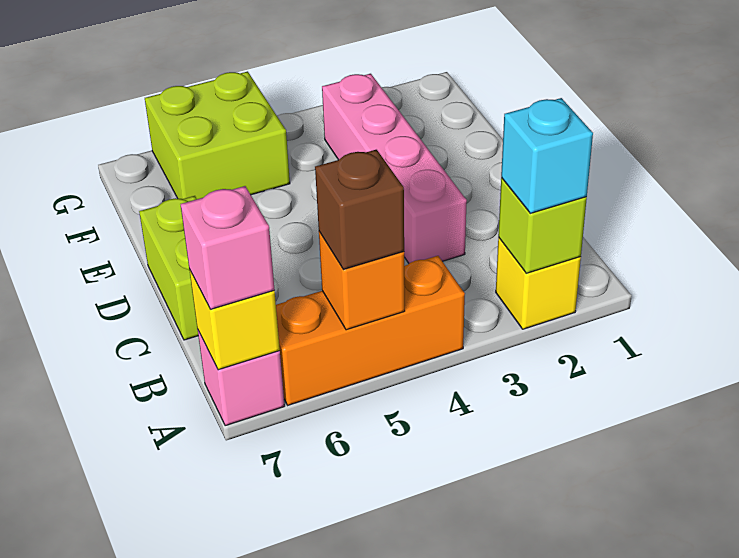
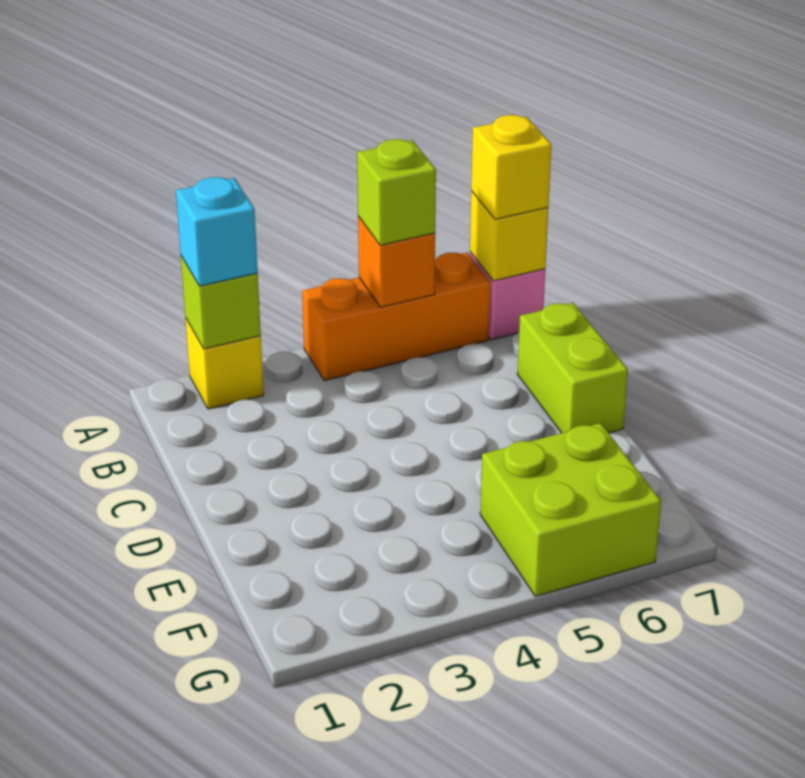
brown 1x1 brick [315,150,404,270] -> lime 1x1 brick [357,139,436,245]
pink 1x1 brick [181,186,275,309] -> yellow 1x1 brick [471,115,552,219]
pink 1x4 brick [322,74,467,263] -> none

